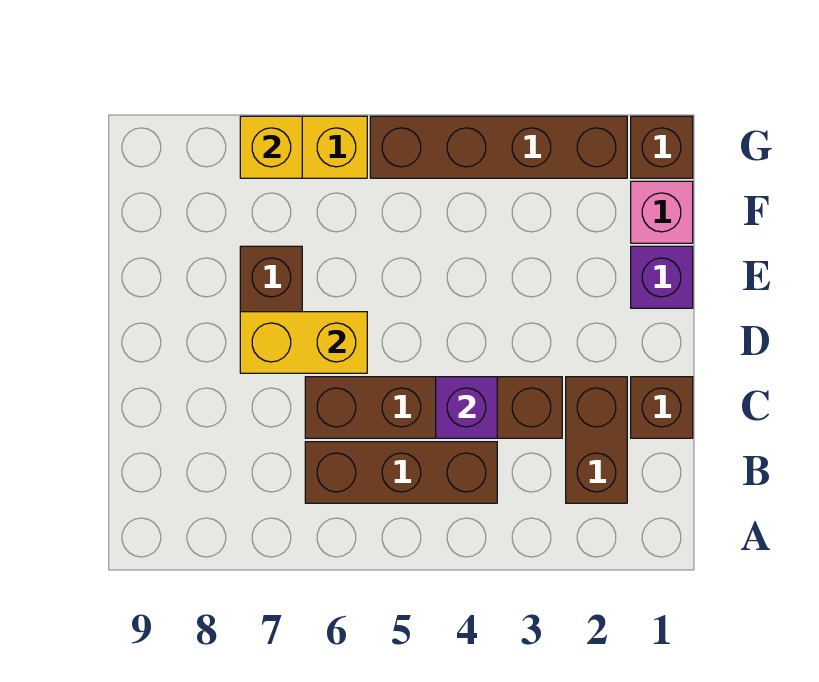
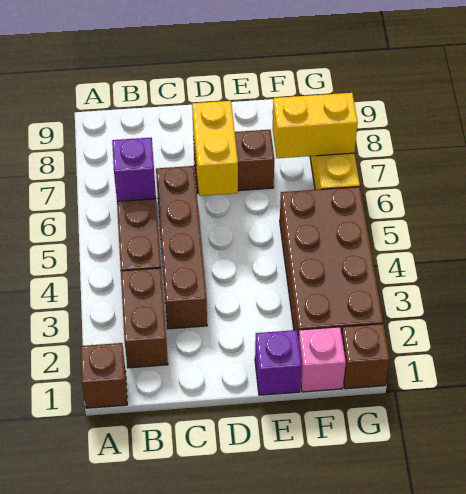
brown 1x2 brick [566,377,627,503] -> brown 1x2 brick turned to [121,268,168,368]
brown 1x1 brick [631,377,693,438] -> brown 1x1 brick moved to [81,343,127,408]
purple 1x1 brick [436,377,497,438] -> purple 1x1 brick moved to [112,138,156,201]
brown 1x4 brick [370,116,627,178] -> brown 2x4 brick [280,187,383,339]
yellow 1x1 brick [240,116,302,178] -> yellow 1x2 brick [273,93,358,158]

